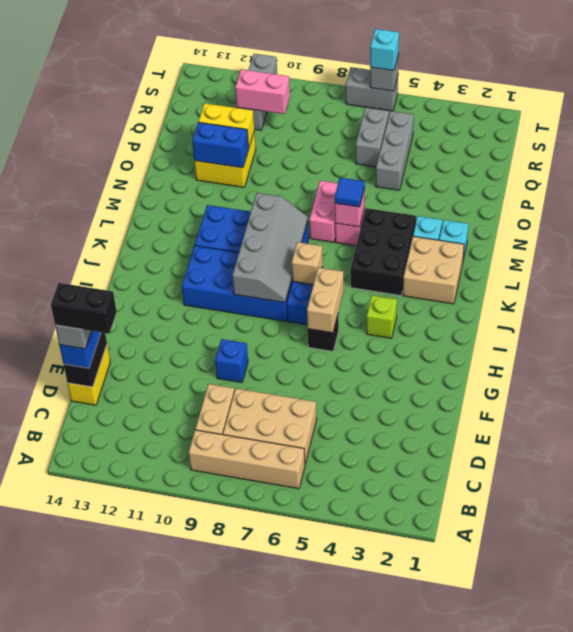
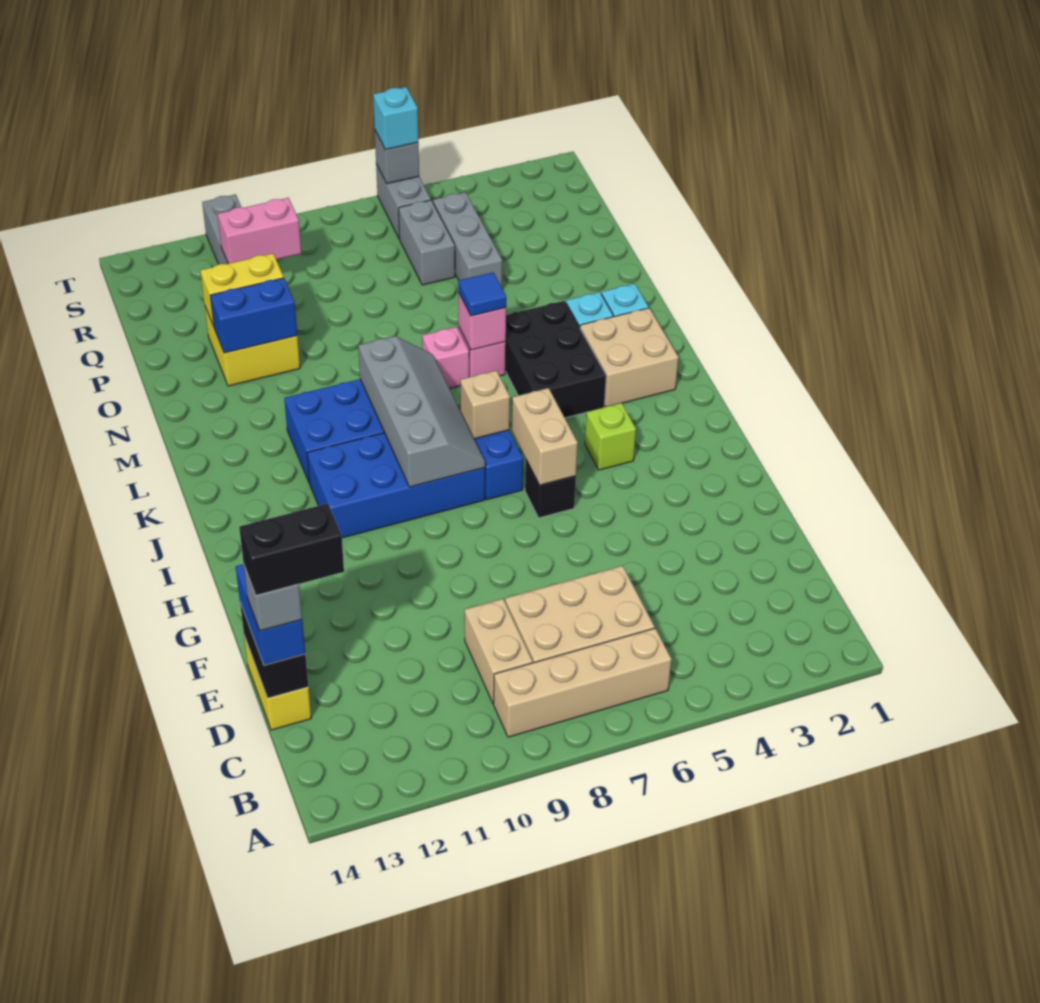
blue 1x1 brick [215,339,248,383] -> none
pink 1x2 brick [309,181,338,242] -> pink 1x1 brick [422,327,469,388]
grey 1x2 brick [346,67,398,111] -> grey 1x2 brick turned to [376,164,431,239]

